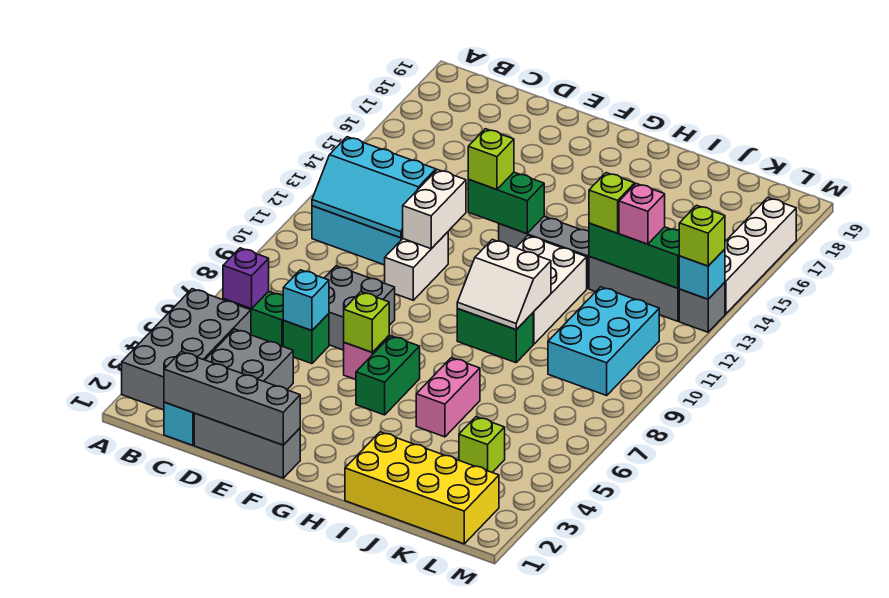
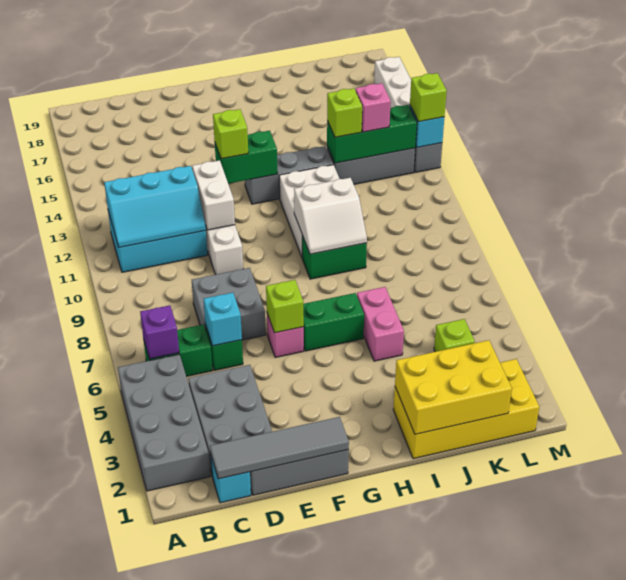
grey 1x4 brick [164,352,300,445] -> grey 1x4 tile [210,417,349,479]
green 1x2 brick [356,336,420,415] -> green 1x2 brick turned to [303,293,364,351]
none -> yellow 2x3 brick [395,340,512,434]
cyan 2x3 brick [548,287,659,395] -> none

